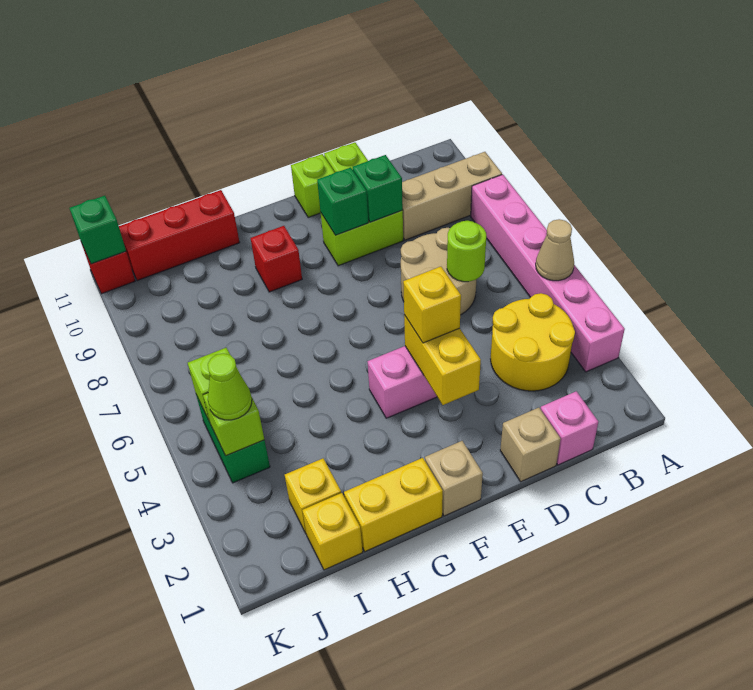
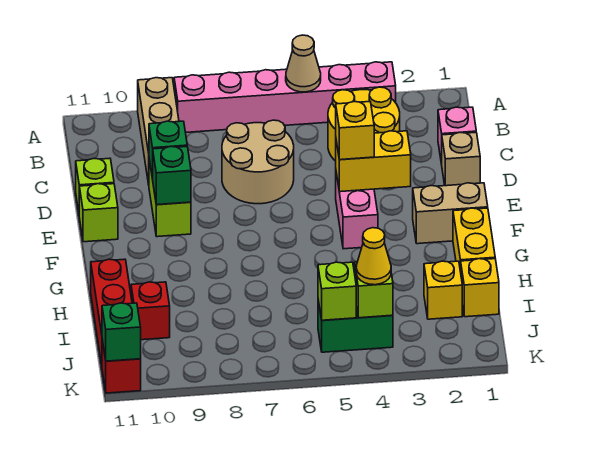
lime 1x1 round brick [447,221,486,282] -> none
tan 1x1 brick [425,441,483,516] -> tan 1x2 brick [413,183,488,244]
red 1x1 brick [251,226,302,292] -> red 1x1 brick moved to [131,282,170,340]
lime 1x1 cone [208,353,252,420] -> yellow 1x1 cone [356,228,391,285]

